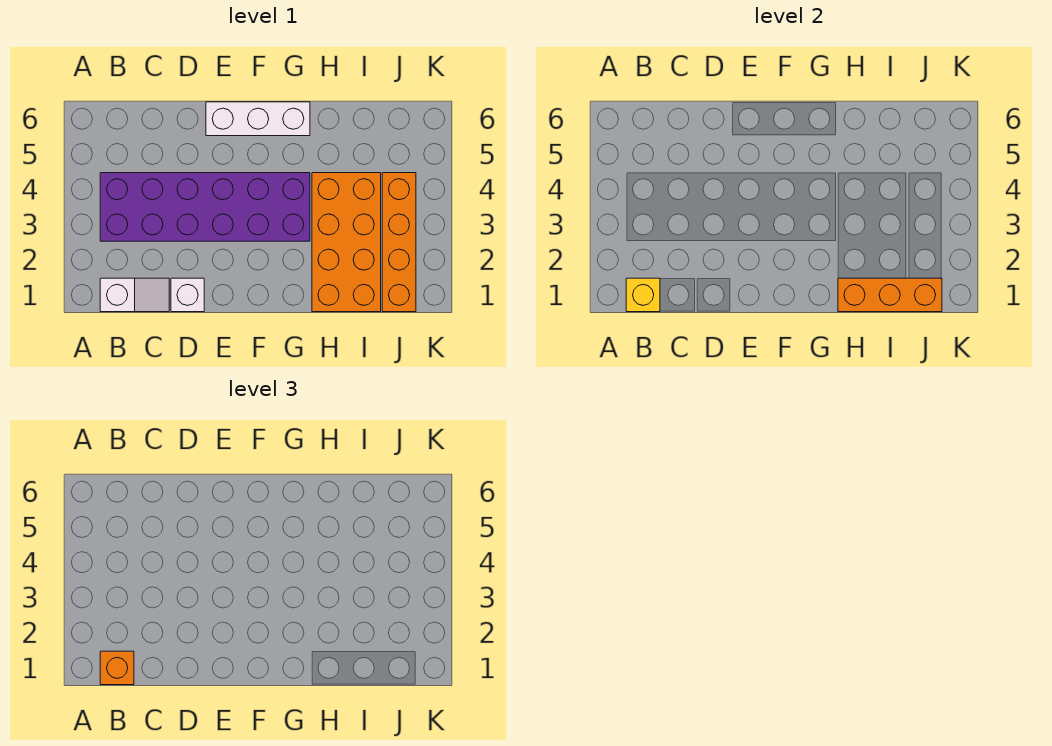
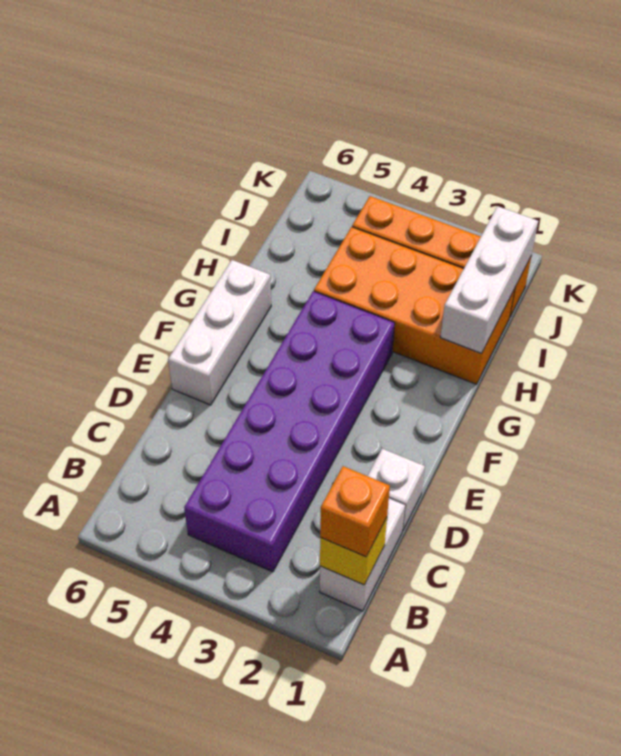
white 1x2 slope [100,278,169,312] -> white 1x2 brick [320,499,405,611]
orange 1x3 brick [838,278,942,312] -> white 1x3 brick [440,206,538,354]

